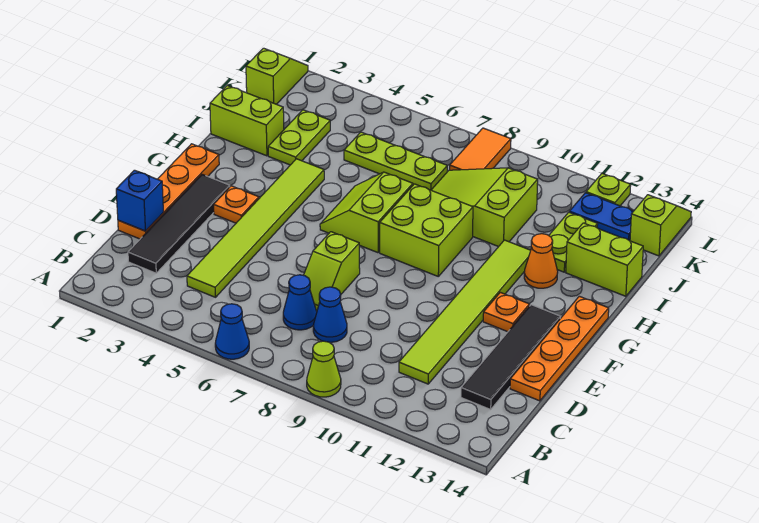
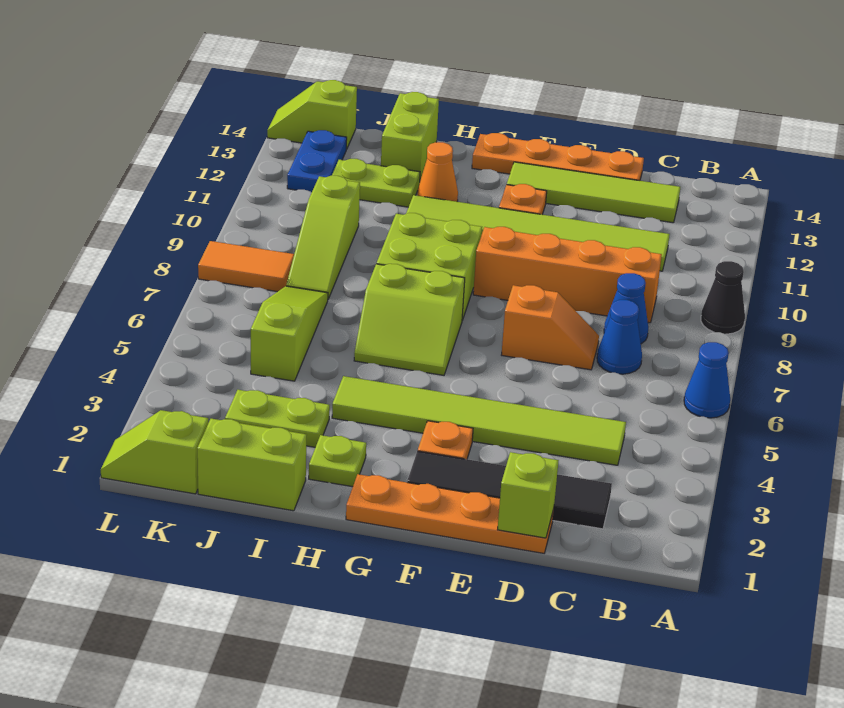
lime 1x1 cone [307,341,341,397] -> black 1x1 cone [701,261,745,334]
none -> orange 1x4 brick [473,227,662,323]
black 1x4 tile [461,305,560,410] -> lime 1x4 tile [507,162,680,223]
blue 1x1 brick [116,170,163,231] -> lime 1x1 brick [498,452,559,538]
lime 1x2 slope [304,232,360,311] -> orange 1x2 slope [502,285,599,370]
lime 1x2 brick [210,86,284,156] -> lime 1x2 brick turned to [197,419,306,511]
lime 2x3 slope [431,168,538,247] -> lime 1x3 slope [286,176,360,299]
lime 1x3 plate [344,132,447,190] -> lime 1x3 slope [251,286,328,381]
lime 1x1 plate [586,174,631,206] -> lime 1x1 plate moved to [309,435,366,487]

